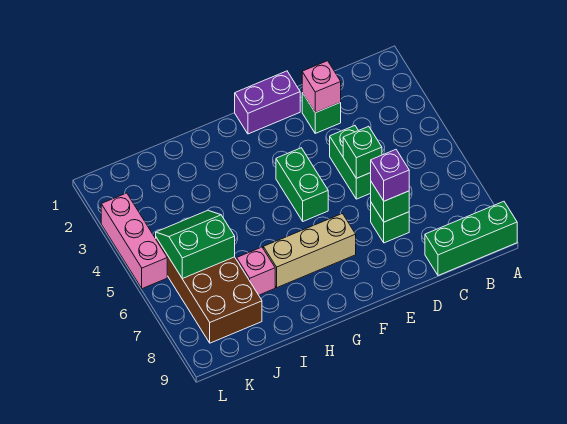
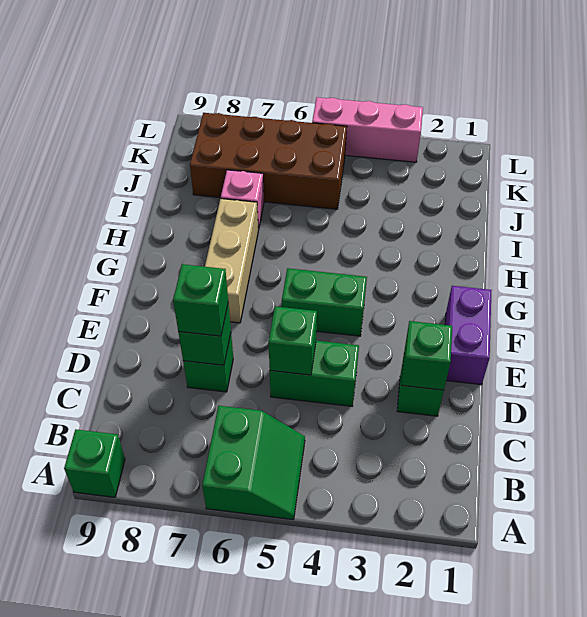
green 1x3 brick [425,201,517,276] -> green 1x1 brick [64,429,125,497]
pink 1x1 brick [302,61,341,113] -> green 1x1 brick [402,321,452,390]
purple 1x1 brick [371,150,409,201] -> green 1x1 brick [173,264,228,336]
green 2x2 slope [156,210,235,279] -> green 2x2 slope moved to [202,406,305,520]

